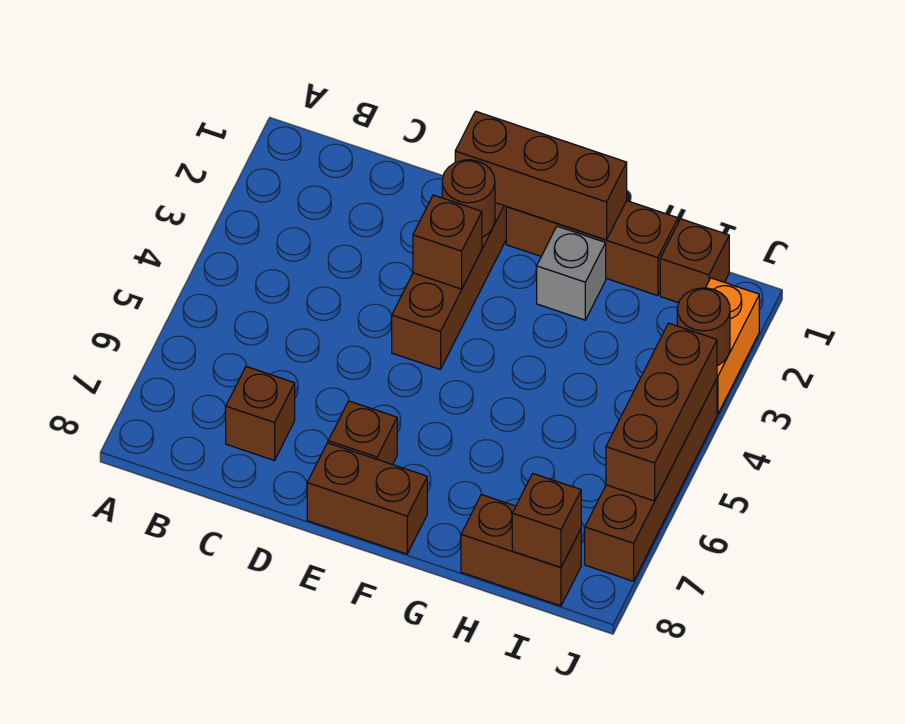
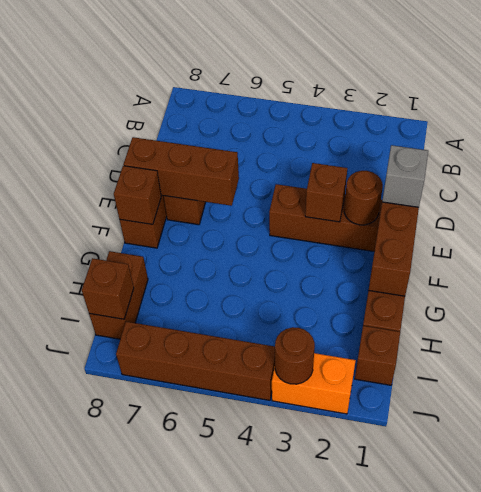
brown 1x1 brick [226,366,295,461] -> brown 1x1 brick moved to [114,166,161,224]
grey 1x1 brick [537,226,606,320] -> grey 1x1 brick moved to [382,145,428,207]
brown 1x3 brick [606,323,717,501] -> brown 1x3 brick moved to [123,137,239,206]

